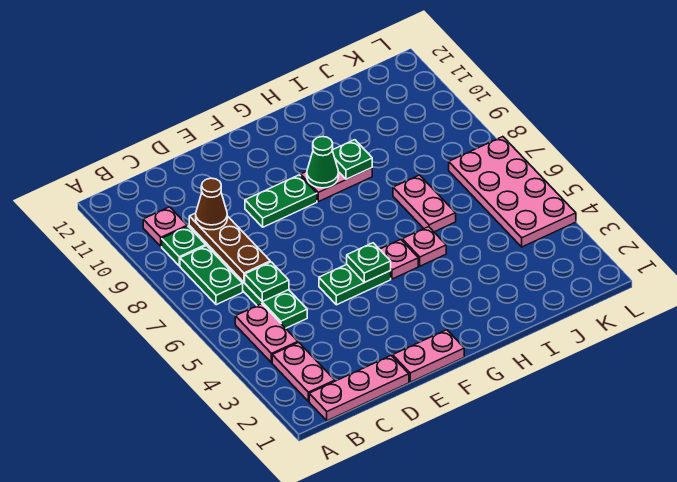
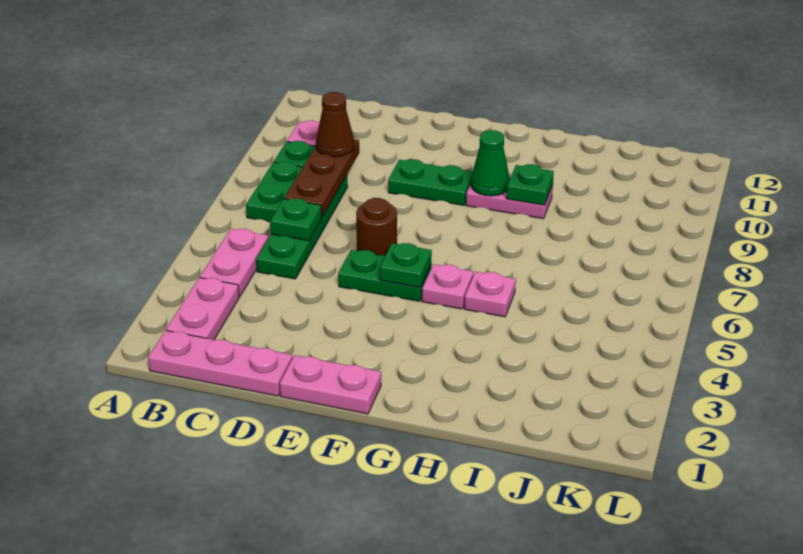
none -> brown 1x1 round brick [356,198,397,256]
pink 1x2 plate [393,175,456,232] -> none
pink 2x4 plate [449,137,576,247] -> none

